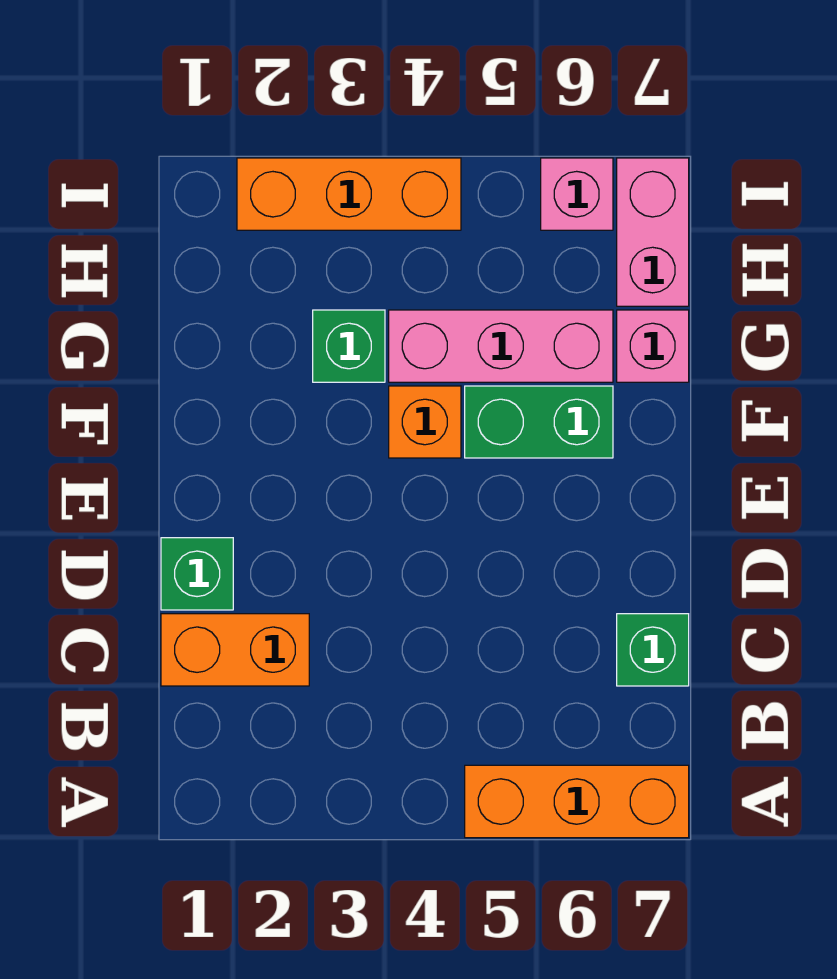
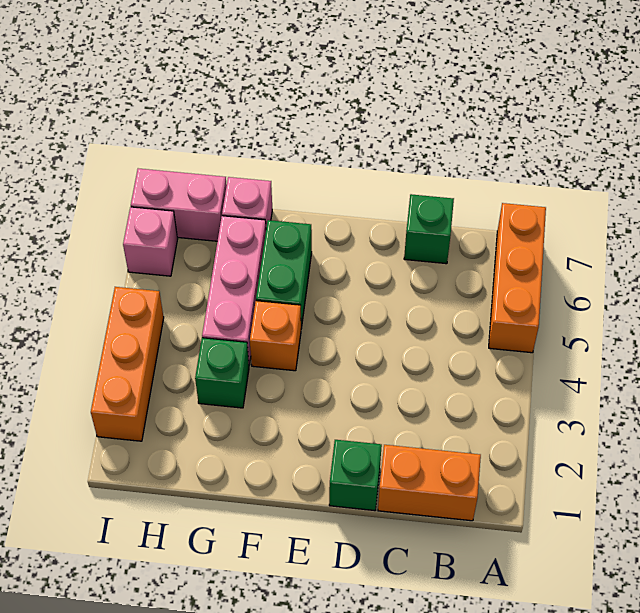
orange 1x2 brick [161,614,309,686] -> orange 1x2 brick turned to [378,445,481,521]

